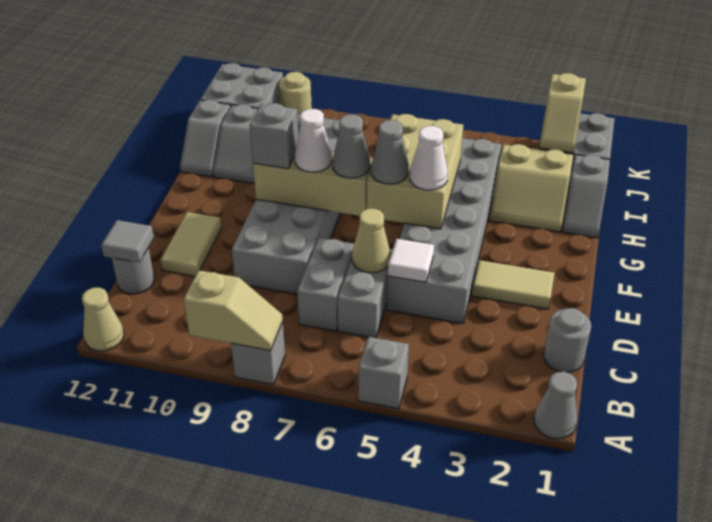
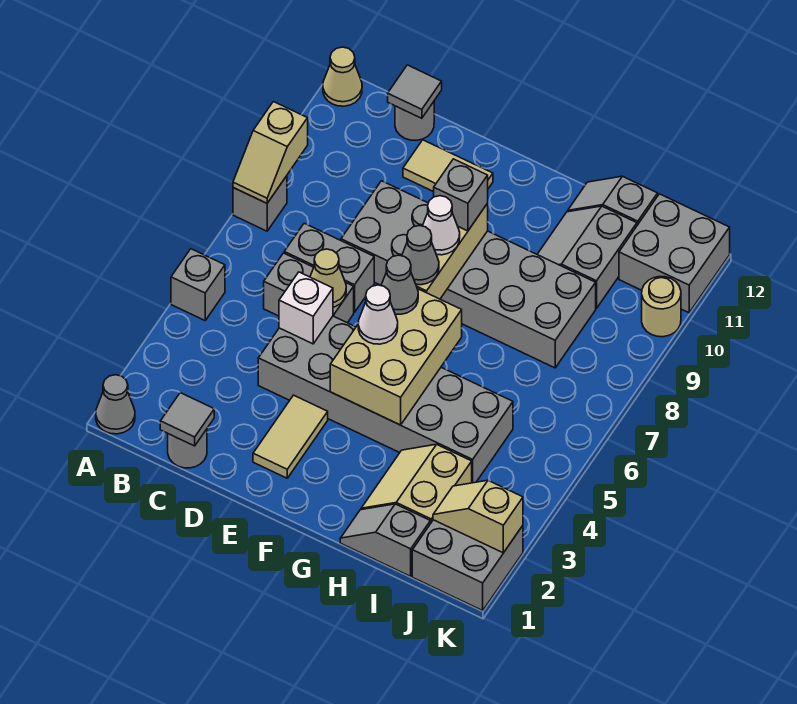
none -> grey 1x1 tile [160,393,214,446]
white 1x1 tile [388,239,434,282] -> white 1x1 brick [279,272,333,344]
tan 2x3 brick [367,114,463,229] -> tan 2x3 brick turned to [330,289,462,425]

